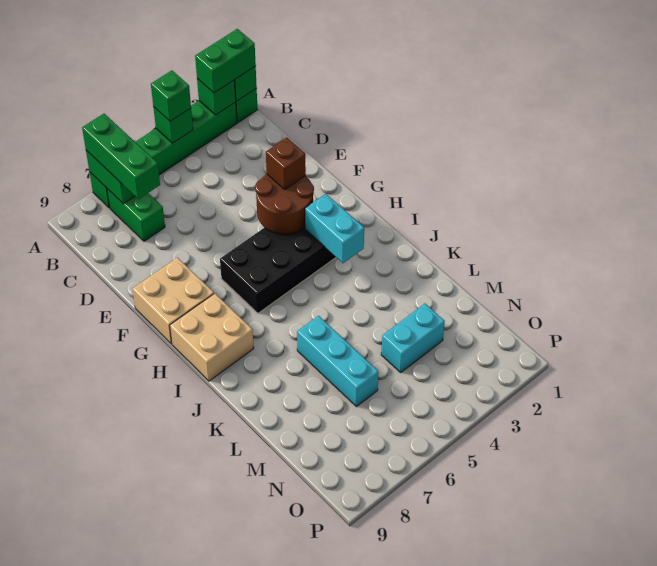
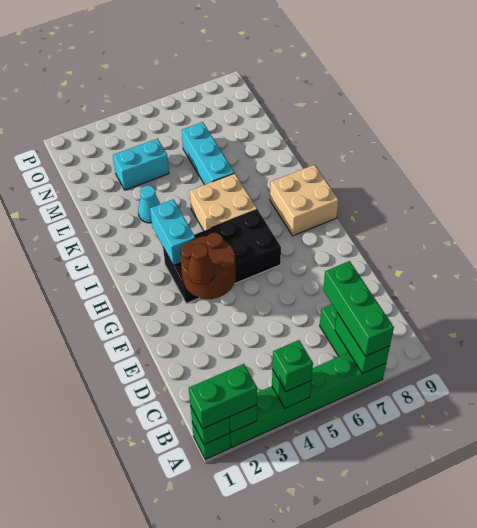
brown 1x1 brick [266,138,306,189] -> brown 1x1 cone [187,243,214,285]
tan 2x2 brick [132,258,214,344] -> tan 2x2 brick moved to [190,173,257,231]
none -> cyan 1x1 cone [138,185,160,223]

